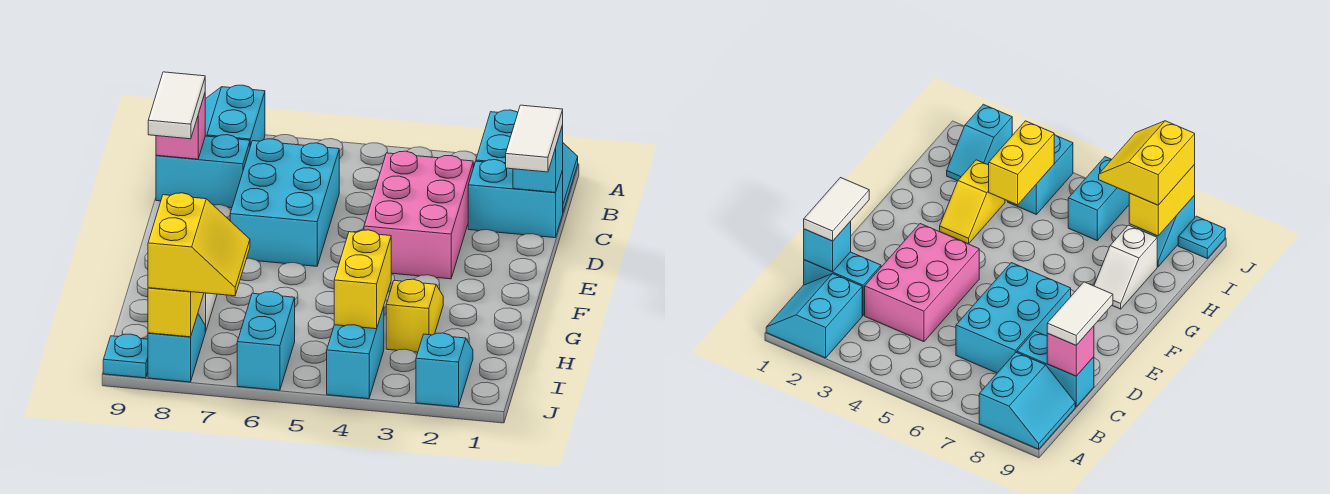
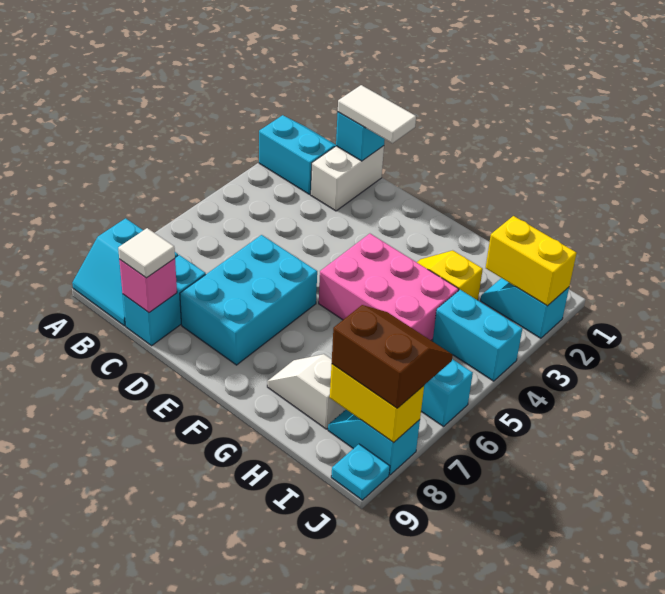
cyan 1x2 brick [468,160,563,238] -> white 1x2 brick [311,146,384,211]
pink 2x3 brick [364,151,473,279] -> pink 2x3 brick moved to [319,234,459,340]
cyan 2x3 brick [230,139,339,266] -> cyan 2x3 brick turned to [180,235,317,365]
white 1x2 tile [148,72,205,139] -> white 1x1 tile [118,228,175,278]
yellow 1x2 brick [334,230,392,329] -> yellow 1x2 brick moved to [486,216,577,306]
yellow 2x2 slope [148,193,250,296] -> brown 2x2 slope [332,305,453,408]

